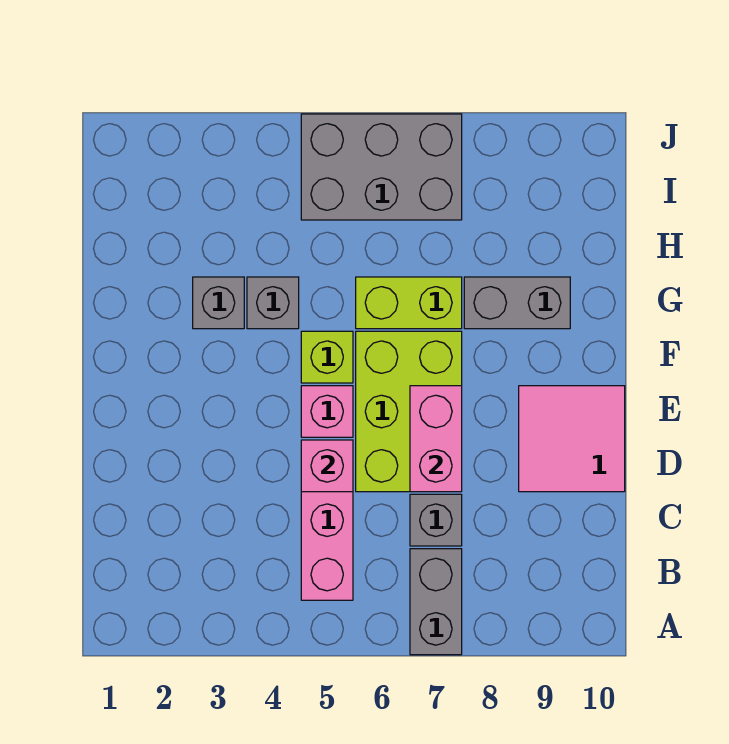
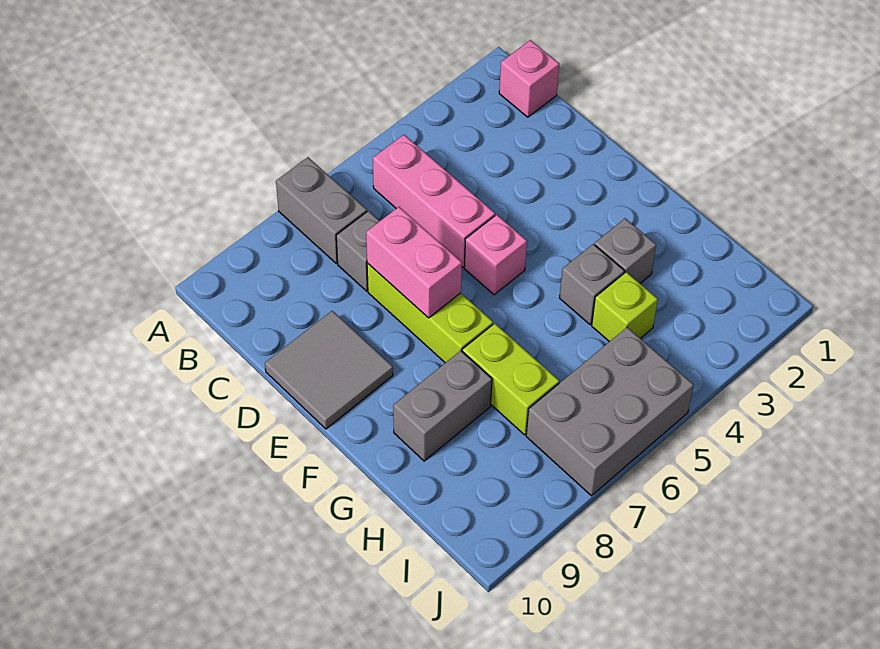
pink 1x1 brick [301,440,353,492] -> pink 1x1 brick moved to [499,40,559,117]
lime 2x3 brick [356,331,462,492] -> lime 1x3 brick [367,263,493,363]
pink 2x2 tile [519,386,625,492] -> grey 2x2 tile [265,311,393,429]
lime 1x1 brick [301,331,353,383] -> lime 1x1 brick moved to [592,272,658,342]
lime 1x2 brick [356,277,462,329] -> lime 1x2 brick turned to [462,323,559,435]

